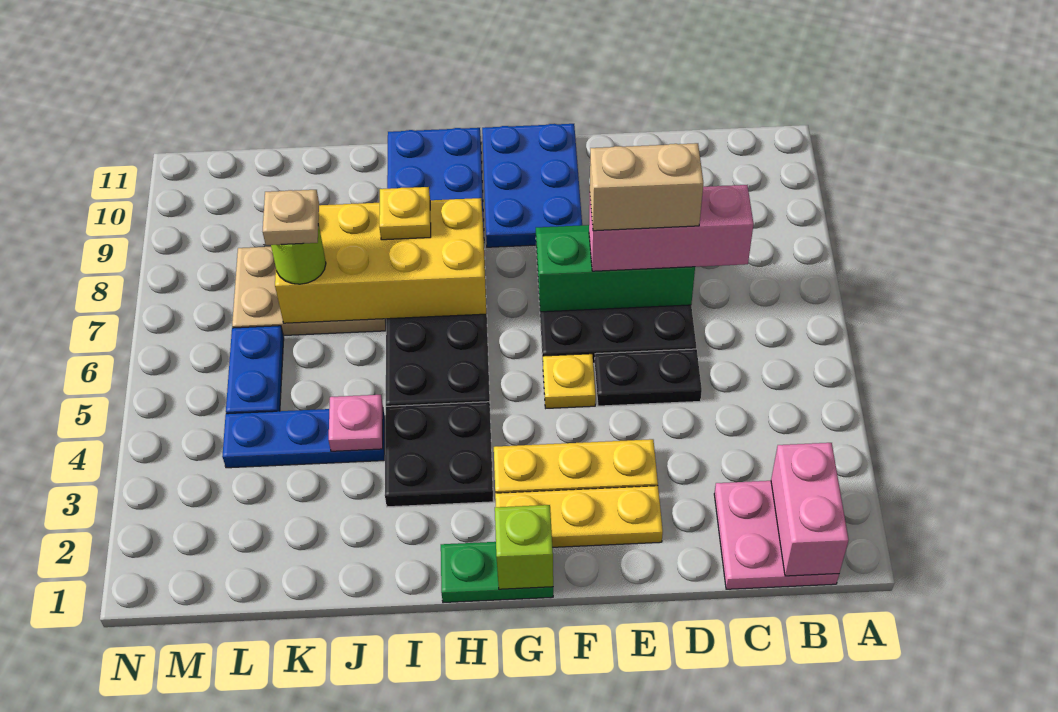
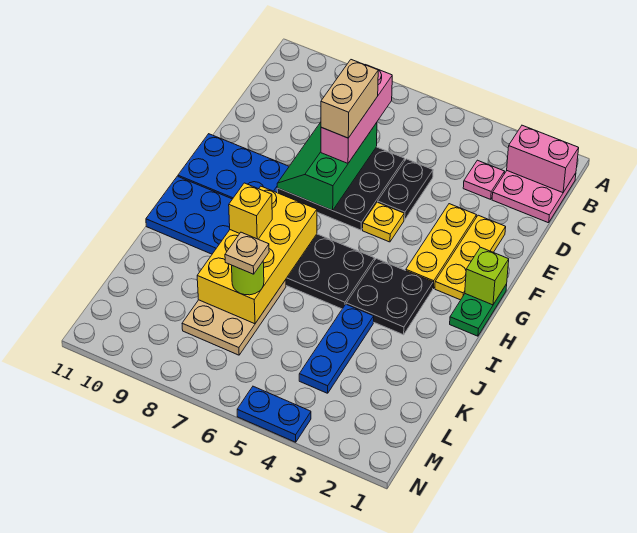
yellow 1x1 plate [379,187,431,240] -> yellow 1x1 brick [229,183,272,239]
pink 1x1 plate [329,395,383,451] -> pink 1x1 plate moved to [463,160,505,199]
blue 1x2 plate [226,326,284,414] -> blue 1x2 plate moved to [237,386,311,442]

